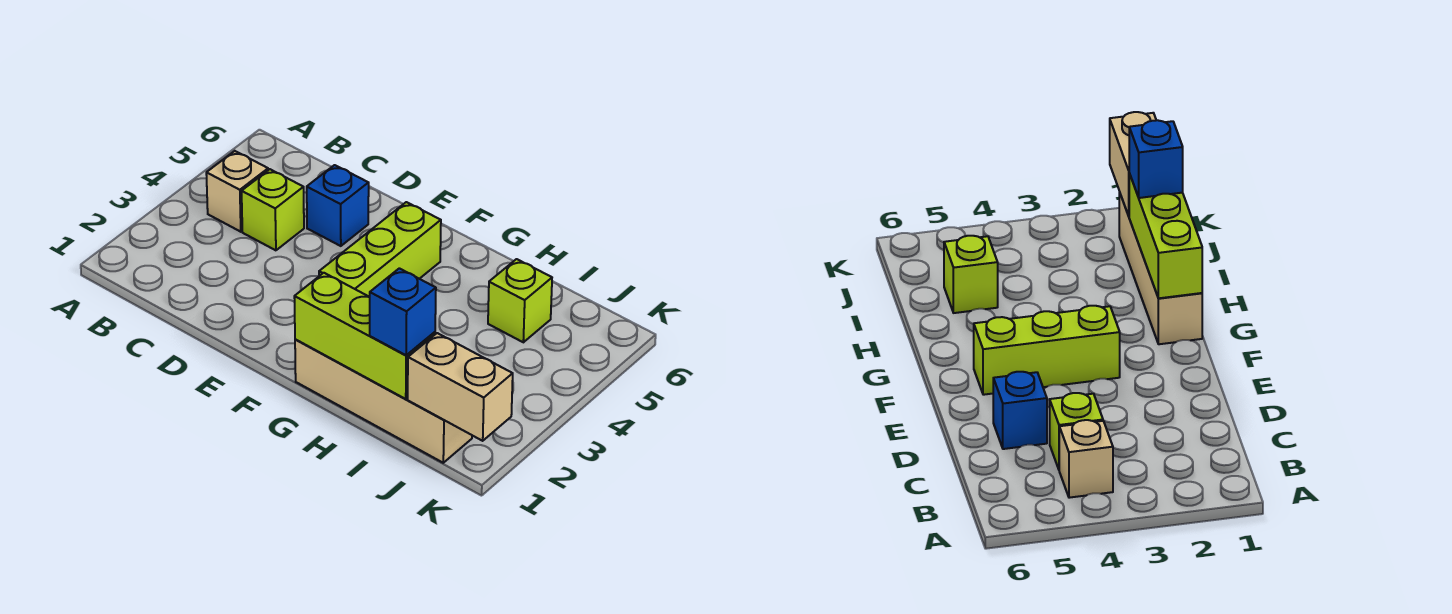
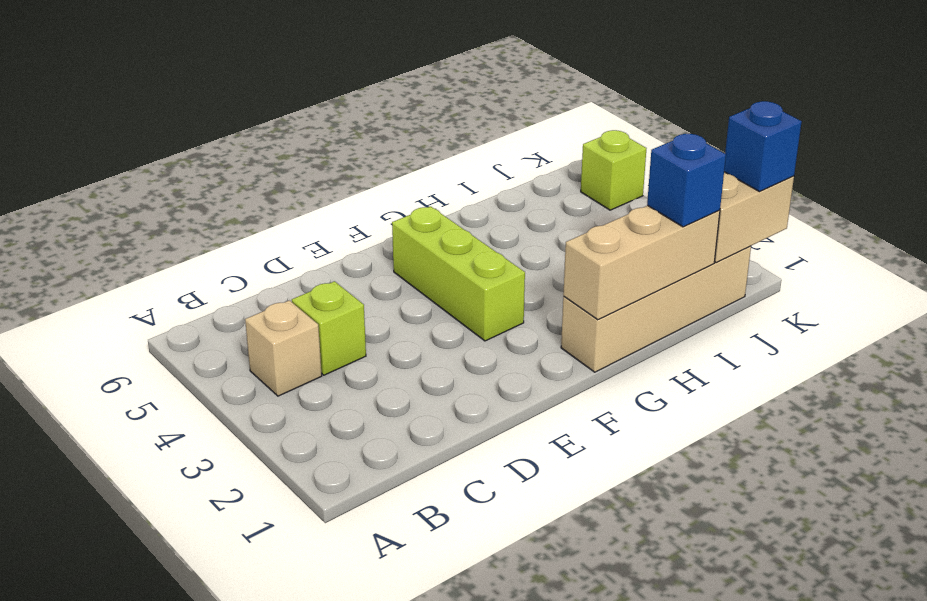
blue 1x1 brick [307,165,369,246] -> blue 1x1 brick moved to [724,101,802,192]
lime 1x3 brick [294,273,435,399] -> tan 1x3 brick [563,206,720,320]
lime 1x1 brick [488,259,552,342] -> lime 1x1 brick moved to [581,130,647,210]

